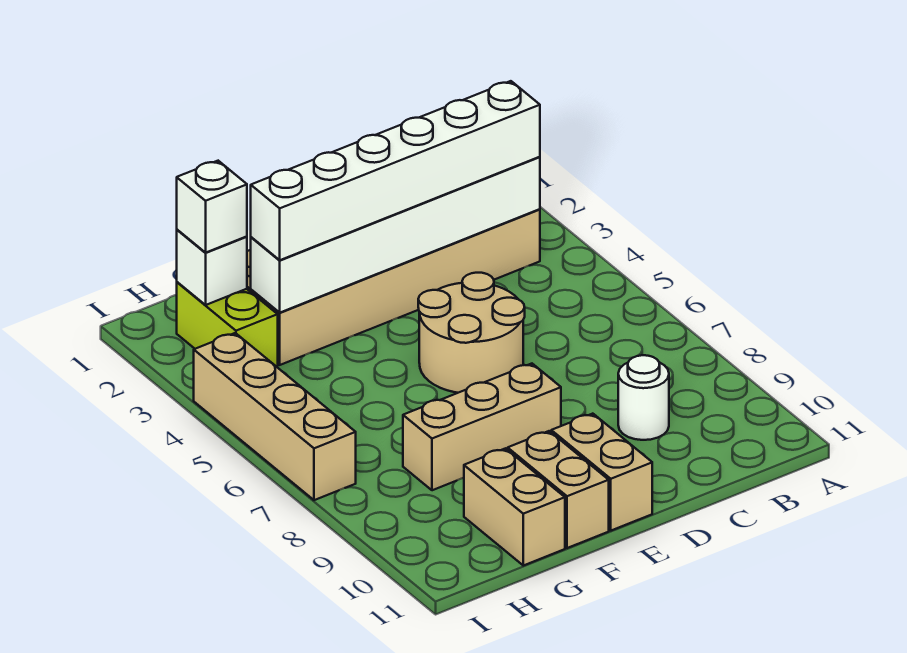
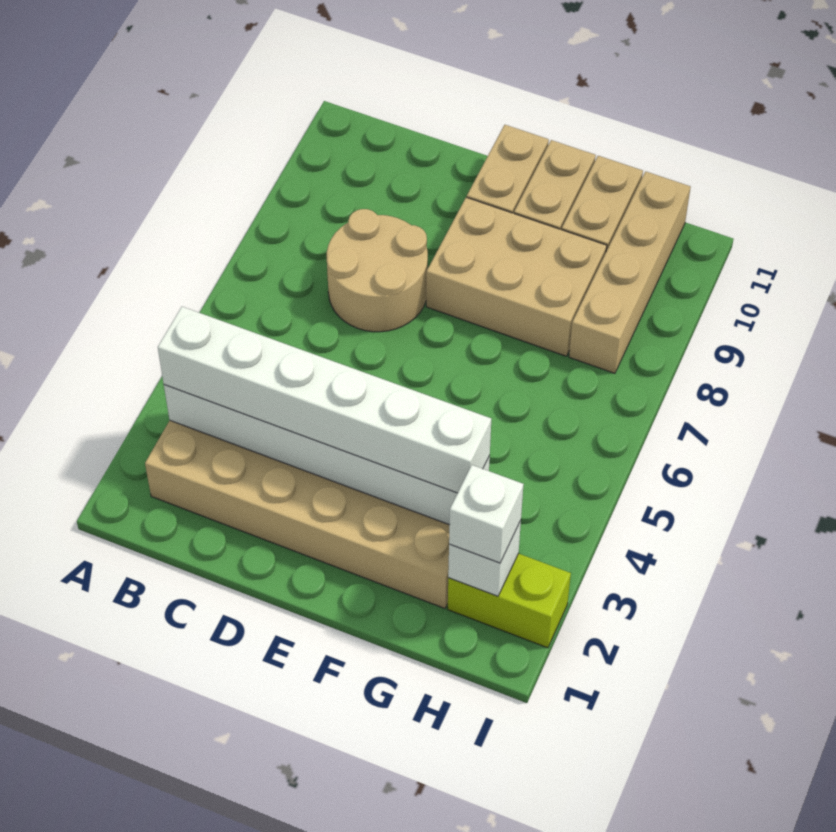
white 1x1 round brick [618,355,669,440] -> none
tan 2x2 round brick [418,273,525,393] -> tan 2x2 round brick moved to [327,209,428,332]
tan 1x3 brick [403,364,561,490] -> tan 2x3 brick [426,197,607,356]
lime 1x2 brick [177,282,278,367] -> lime 1x2 brick turned to [448,554,571,648]
tan 1x4 brick [194,333,356,500] -> tan 1x4 brick moved to [569,171,691,373]

